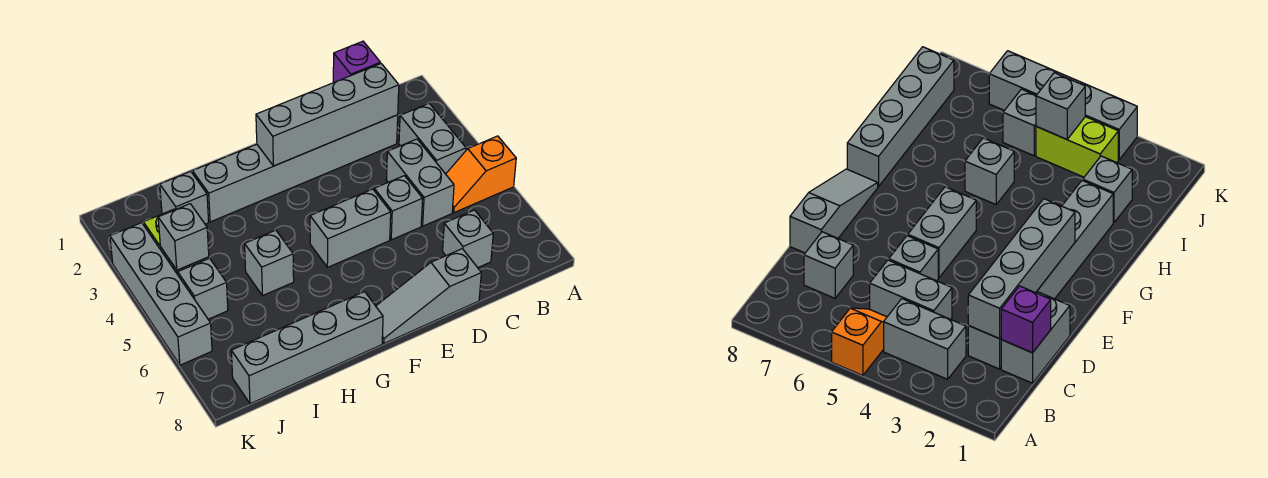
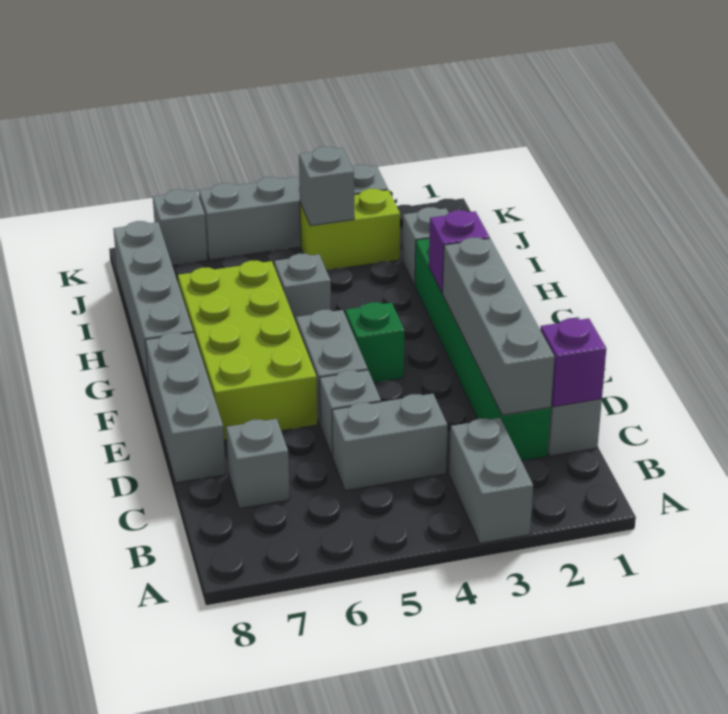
orange 1x2 slope [446,136,516,213] -> none
grey 1x2 brick [399,103,466,174] -> grey 1x2 brick turned to [449,418,533,543]
grey 1x6 brick [192,115,398,222] -> green 1x6 brick [415,238,551,461]
grey 1x3 slope [376,249,481,344] -> grey 1x3 brick [145,333,226,483]
none -> lime 2x4 brick [178,261,317,440]
none -> green 1x1 brick [345,302,404,383]
none -> purple 1x1 brick [429,210,490,293]
grey 1x1 brick [178,258,228,319] -> grey 1x1 brick moved to [153,189,207,266]

